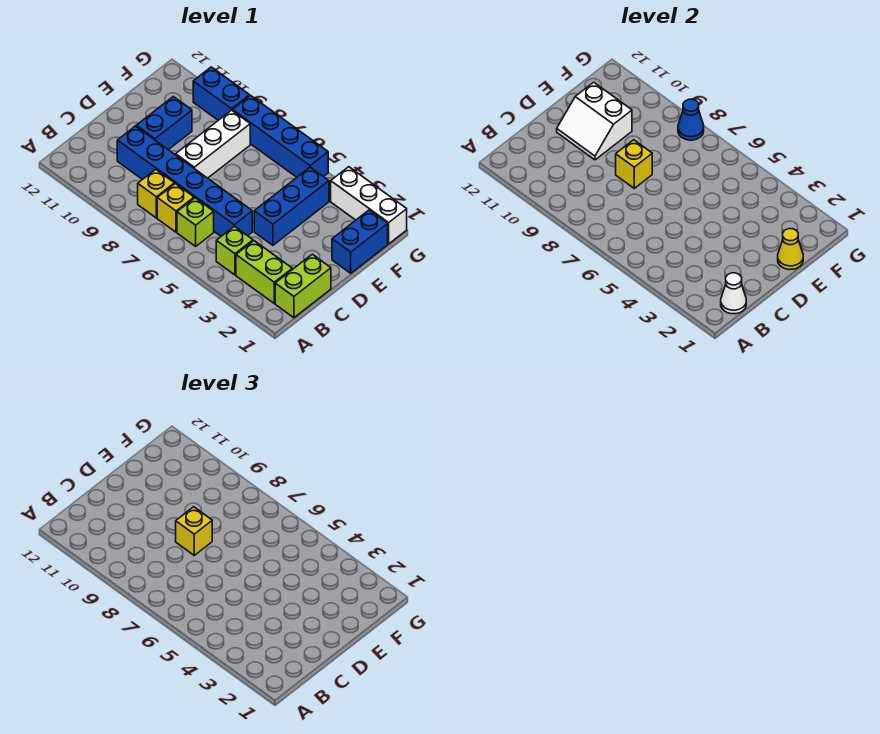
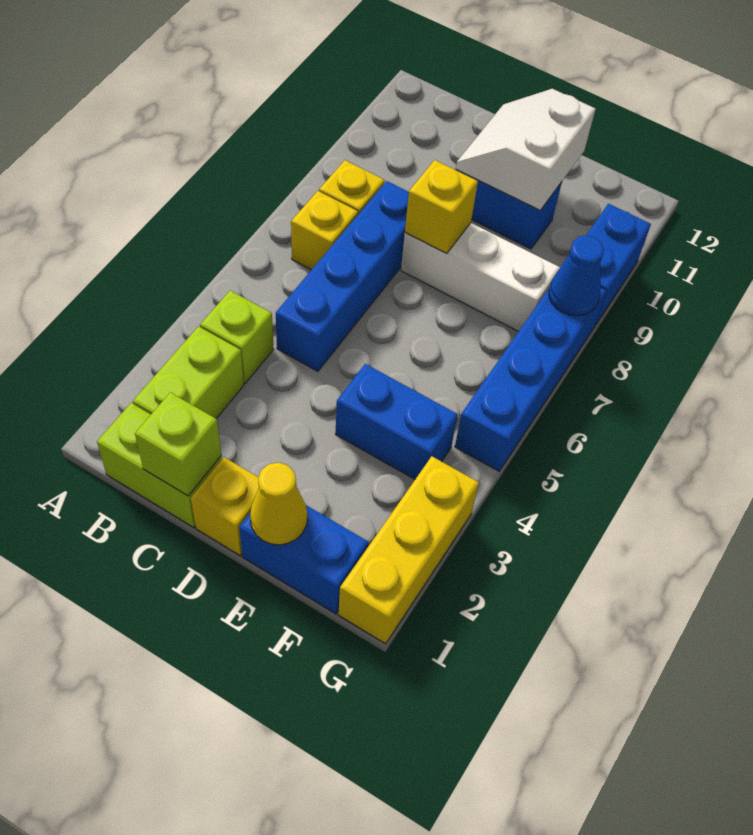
white 1x1 cone [721,273,746,314] -> none
lime 1x1 brick [177,198,214,246] -> lime 1x1 brick moved to [135,392,221,496]
blue 1x6 brick [117,126,252,236] -> blue 1x4 brick [276,181,409,371]
blue 1x3 brick [254,167,329,245] -> blue 1x2 brick [336,364,458,479]
yellow 1x1 brick [176,507,212,555] -> yellow 1x1 brick moved to [191,457,259,555]
white 1x3 brick [331,167,407,244] -> yellow 1x3 brick [339,456,479,644]

